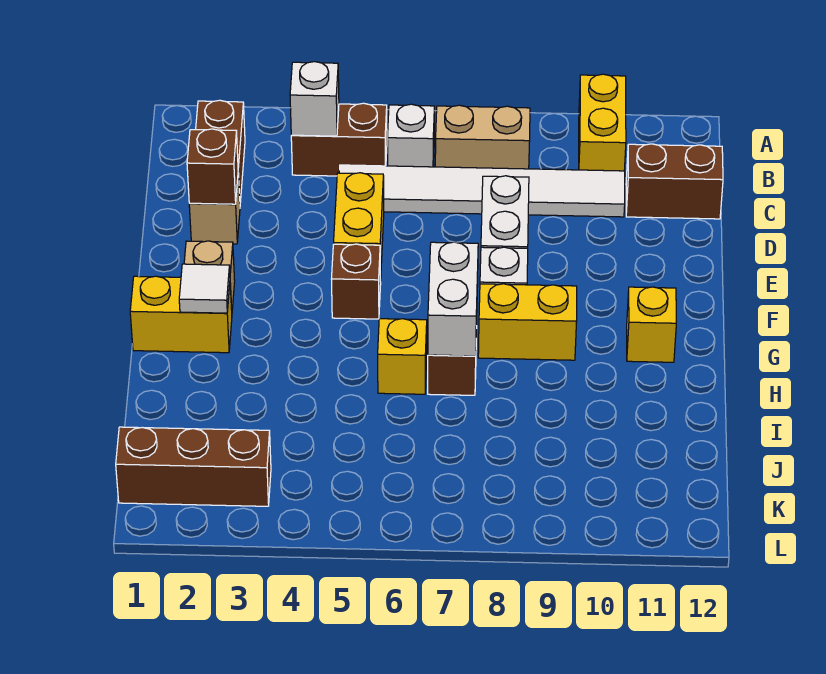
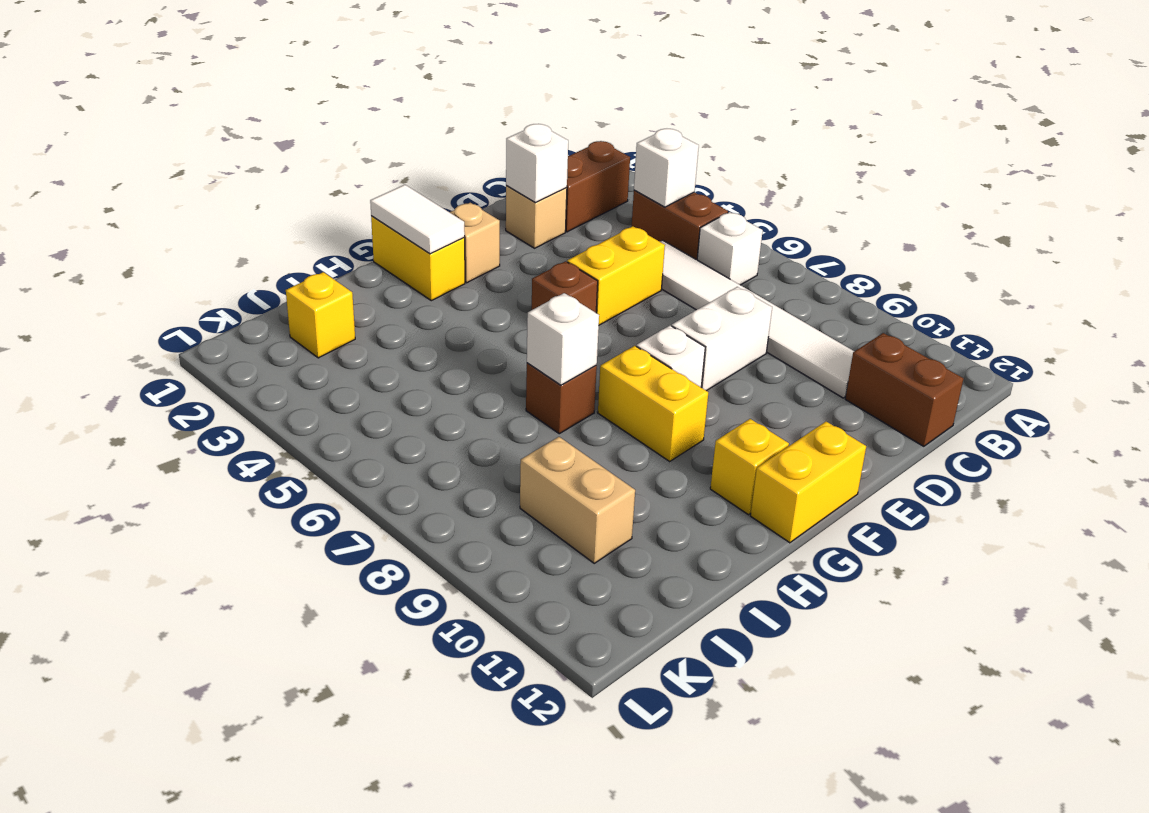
yellow 1x2 brick [579,74,626,171] -> yellow 1x2 brick moved to [751,422,866,543]
tan 1x2 brick [435,105,530,169] -> tan 1x2 brick moved to [520,437,635,563]
brown 1x1 brick [187,129,238,204] -> white 1x1 brick [506,124,568,203]
white 1x1 tile [179,264,230,313] -> white 1x2 tile [370,185,465,254]
white 1x2 brick [428,242,478,356] -> white 1x1 brick [527,293,599,385]
yellow 1x1 brick [378,319,427,394] -> yellow 1x1 brick moved to [286,272,355,358]
brown 1x3 brick [116,427,271,506] -> none

